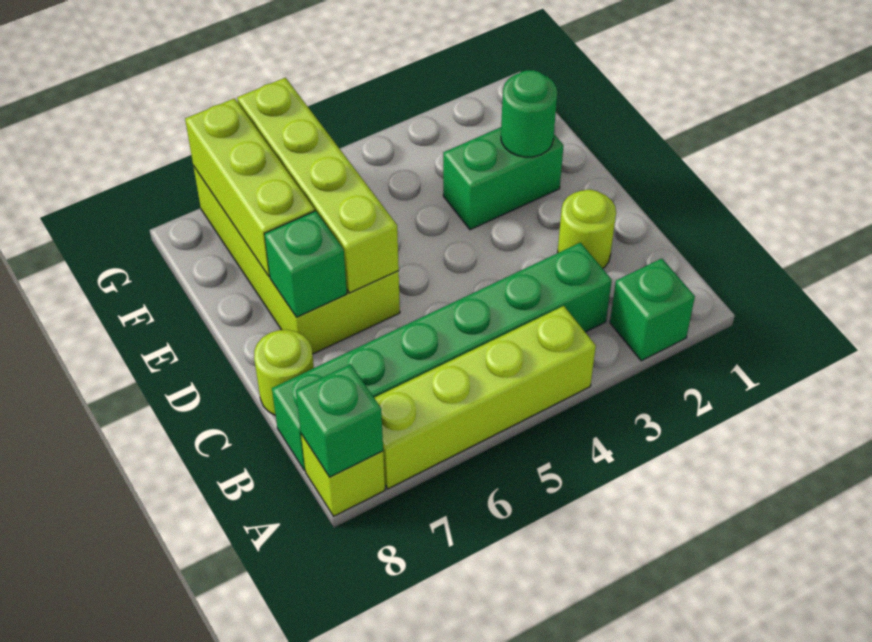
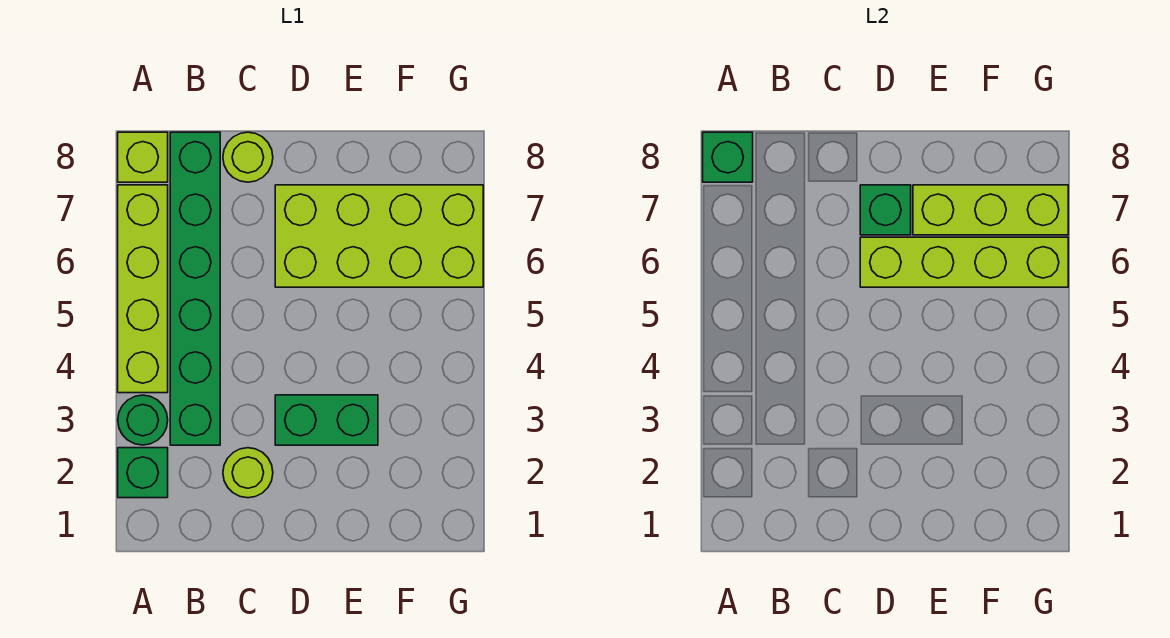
green 1x2 brick [443,127,564,230] -> green 1x2 brick turned to [275,395,378,445]
green 1x1 round brick [501,70,557,157] -> green 1x1 round brick moved to [118,395,168,445]

